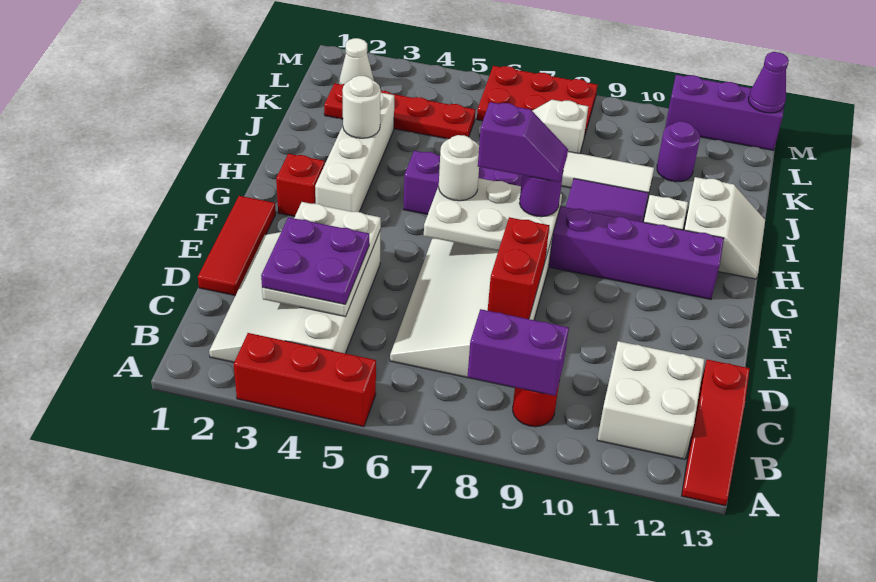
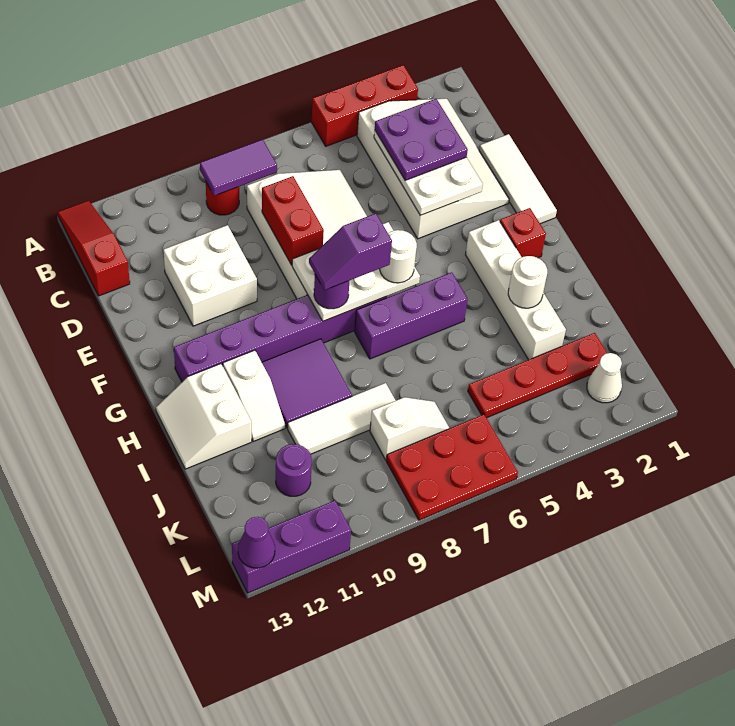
purple 1x2 brick [468,309,569,396] -> purple 1x2 tile [200,140,277,196]
white 2x2 brick [597,341,705,459] -> white 2x2 brick moved to [163,225,257,326]
red 1x3 tile [198,196,276,296] -> white 1x3 tile [479,134,557,224]

